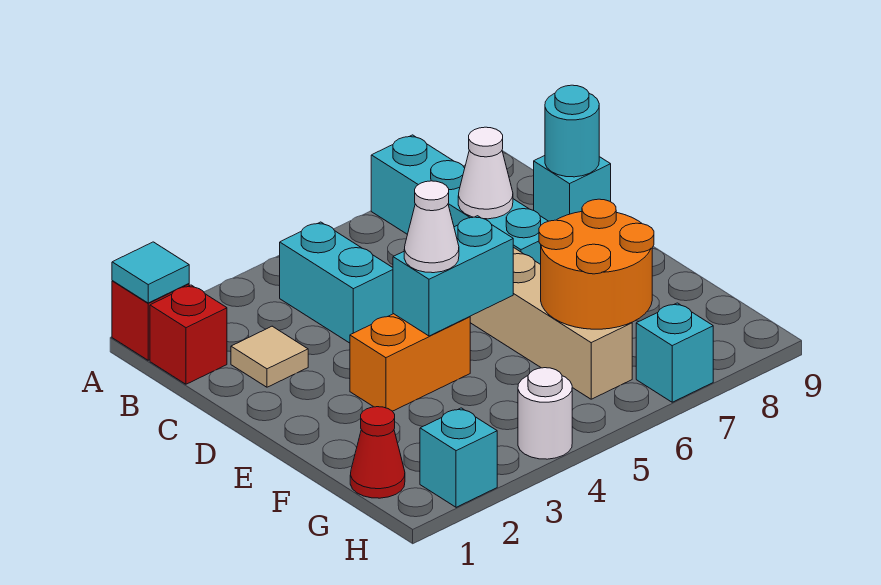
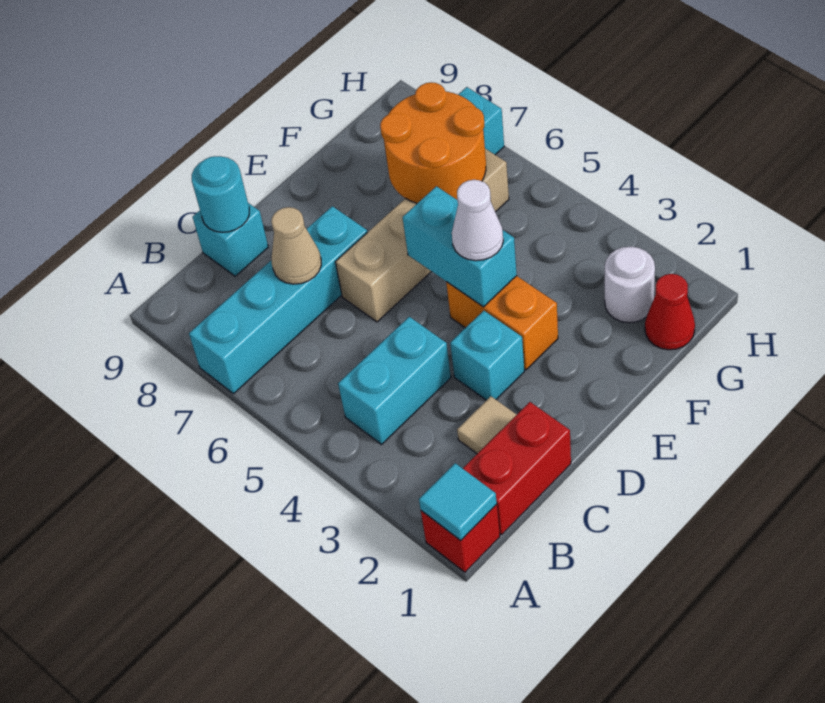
red 1x1 brick [150,285,227,384] -> red 1x2 brick [463,402,571,535]
white 1x1 cone [458,127,513,219] -> tan 1x1 cone [271,207,321,284]
cyan 1x1 brick [420,408,497,507] -> cyan 1x1 brick moved to [450,311,524,400]
white 1x1 round brick [518,368,572,459] -> white 1x1 round brick moved to [605,247,655,323]

